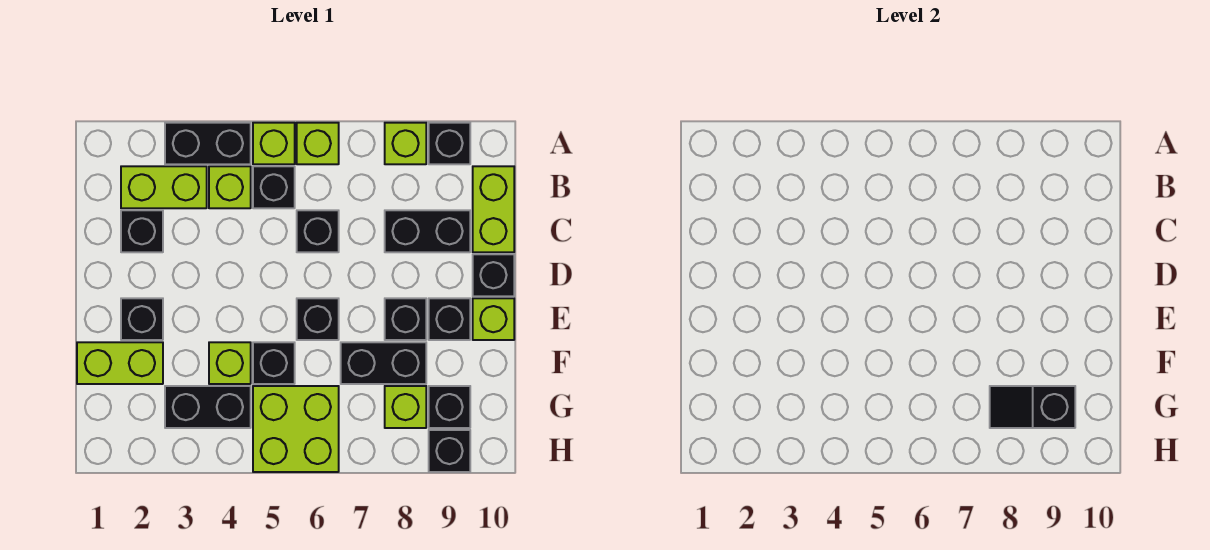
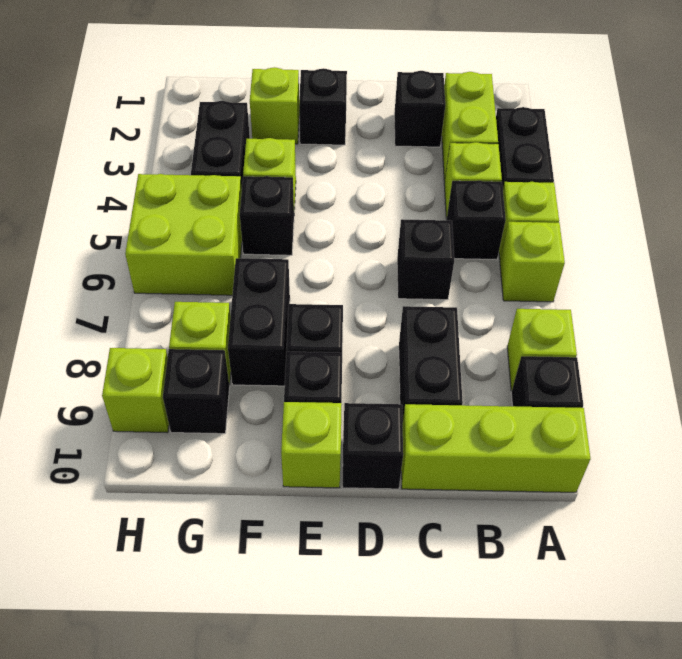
lime 1x2 brick [473,166,514,252] -> lime 1x3 brick [401,404,591,492]
black 1x1 brick [297,298,339,340] -> none
lime 1x2 brick [77,342,163,384] -> lime 1x1 brick [250,67,299,144]
black 1x2 slope [990,386,1075,428] -> none
black 1x1 brick [429,430,470,472] -> lime 1x1 brick [102,348,169,433]

